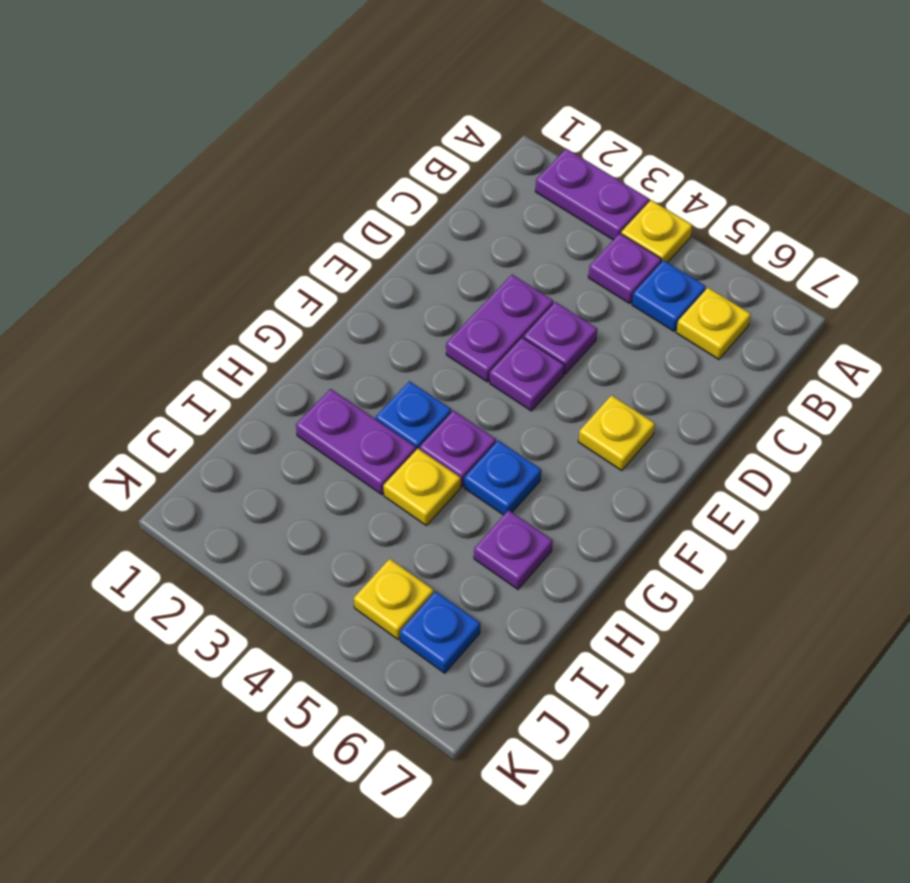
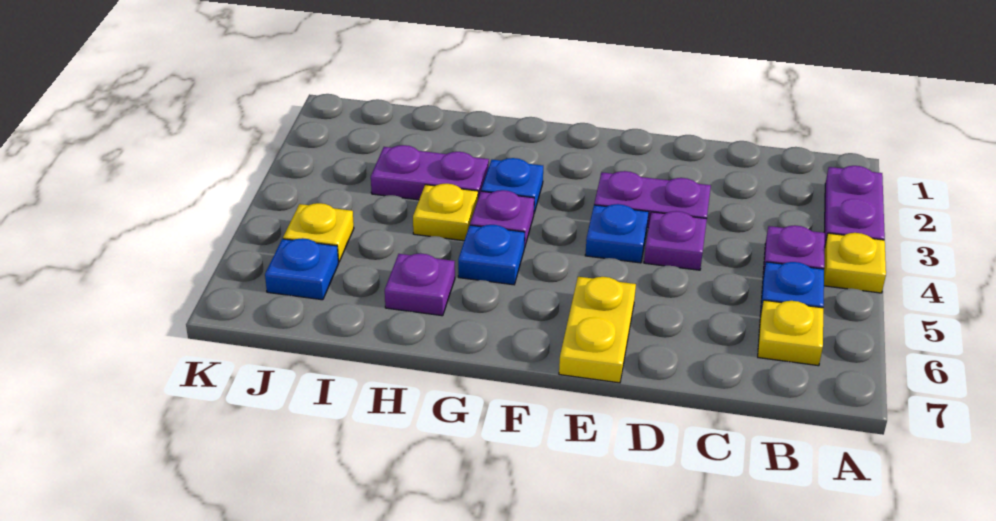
purple 1x1 plate [490,337,564,411] -> blue 1x1 plate [585,204,649,263]
yellow 1x1 plate [578,395,655,471] -> yellow 1x2 plate [559,277,636,383]
purple 1x2 plate [296,389,416,495] -> purple 1x2 plate turned to [371,145,489,200]

